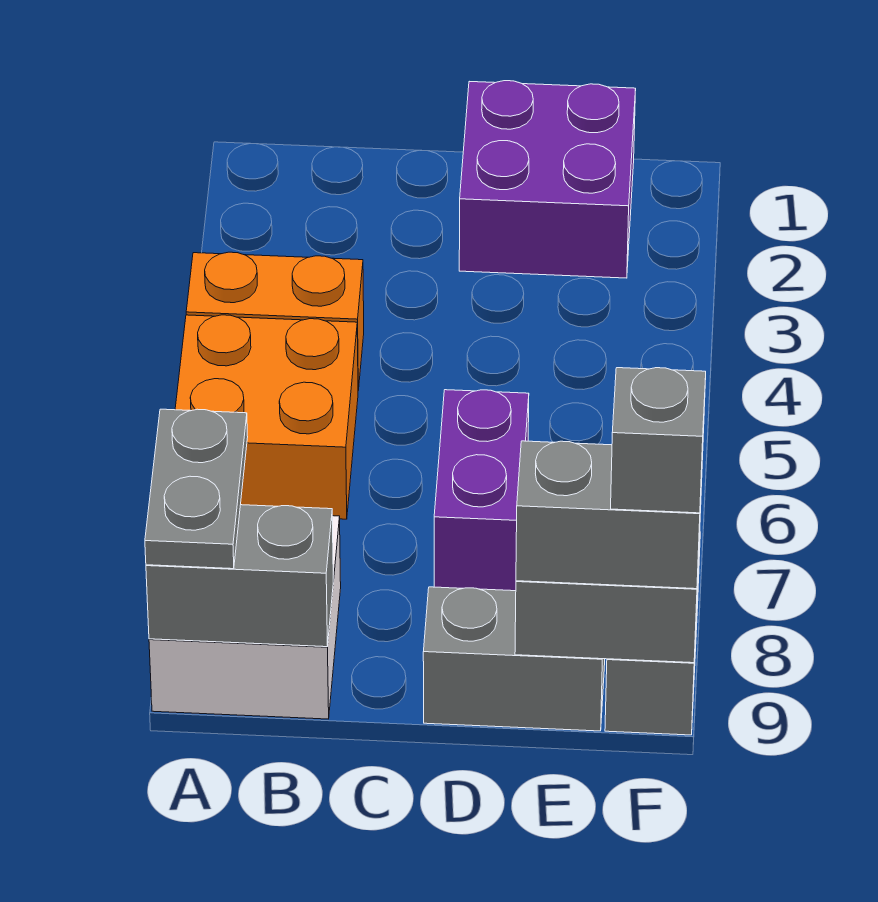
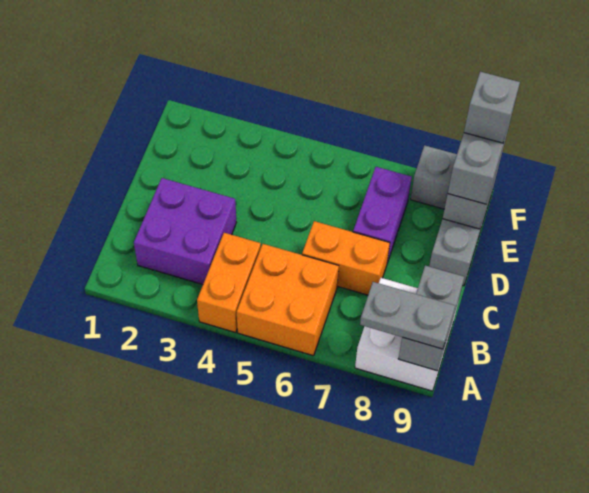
none -> orange 1x2 brick [302,221,390,295]
purple 2x2 brick [459,81,636,278] -> purple 2x2 brick moved to [134,178,236,285]
purple 1x2 brick [434,390,529,591] -> purple 1x2 brick turned to [353,167,412,263]

